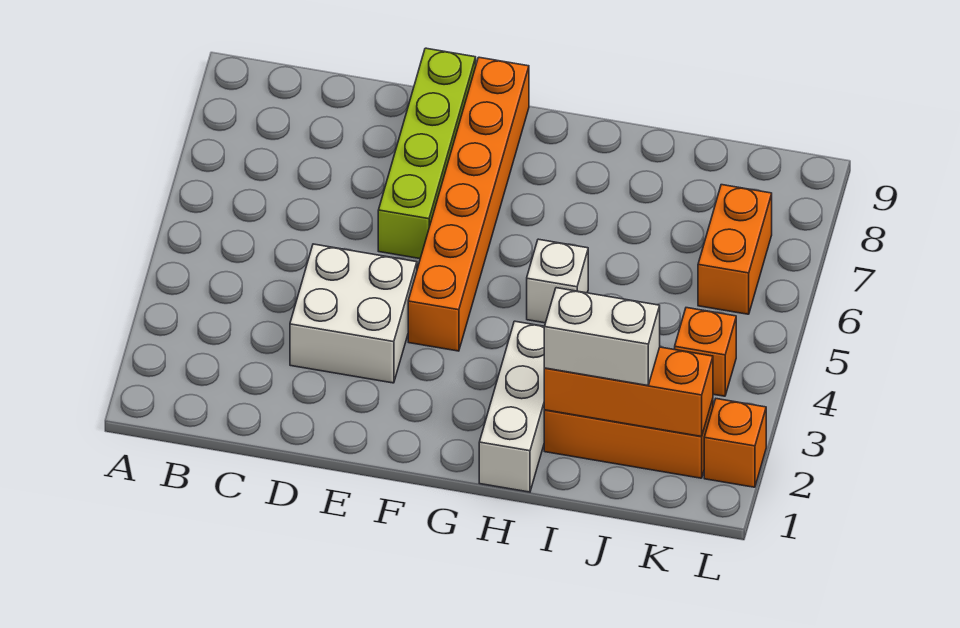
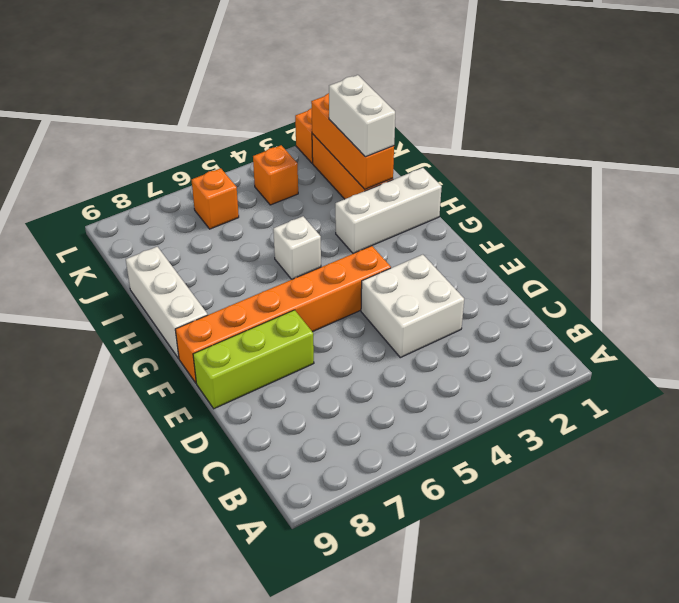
lime 1x4 brick [378,48,476,259] -> lime 1x3 brick [193,310,314,409]
none -> white 1x3 brick [126,247,208,358]
orange 1x2 brick [698,185,772,314] -> orange 1x1 brick [192,168,239,229]

